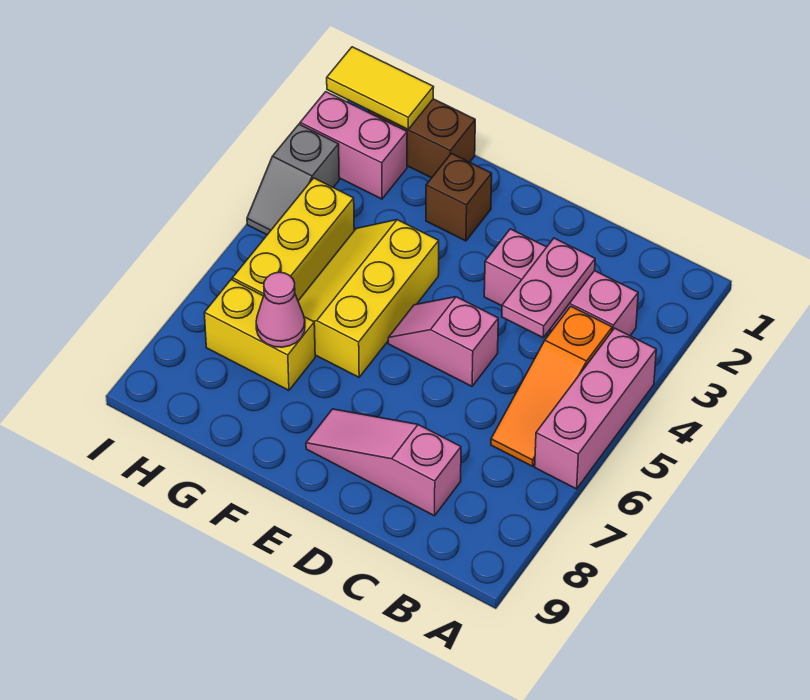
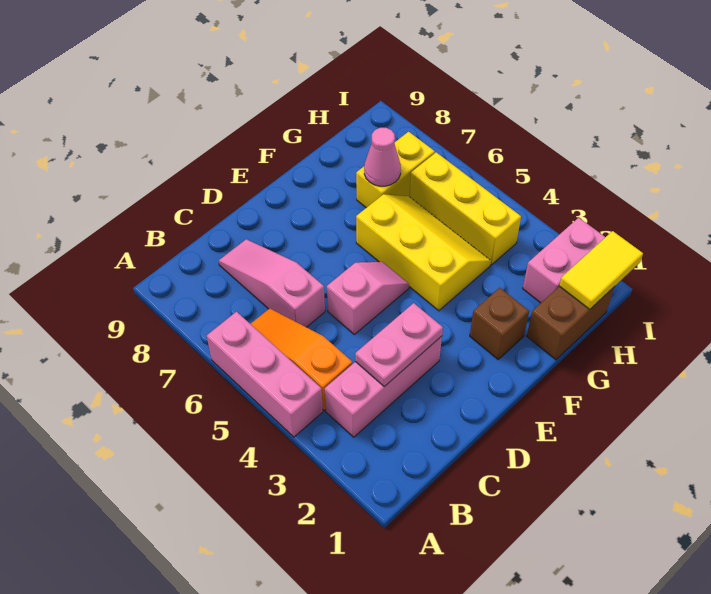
pink 1x2 plate [502,238,595,337] -> pink 1x2 plate turned to [355,303,443,387]
pink 1x3 slope [306,409,461,516] -> pink 1x3 slope turned to [219,239,325,327]
grey 1x2 slope [247,124,339,235] -> none

